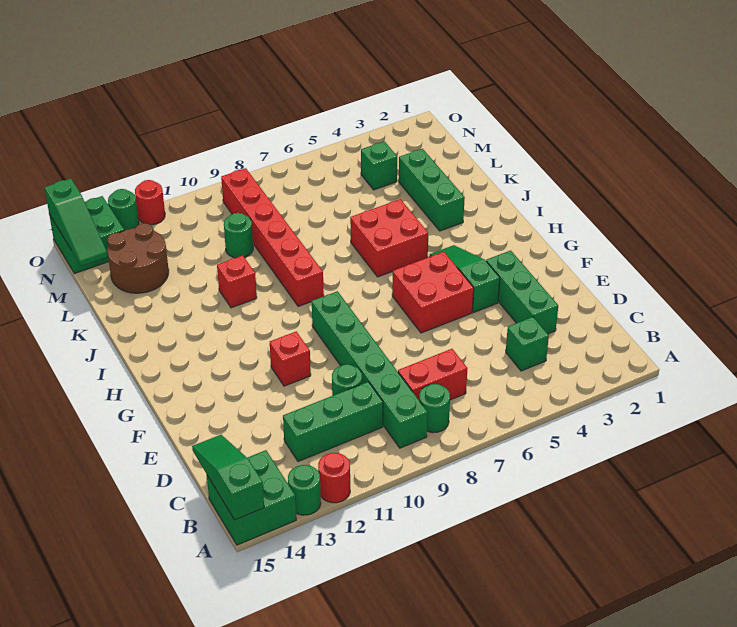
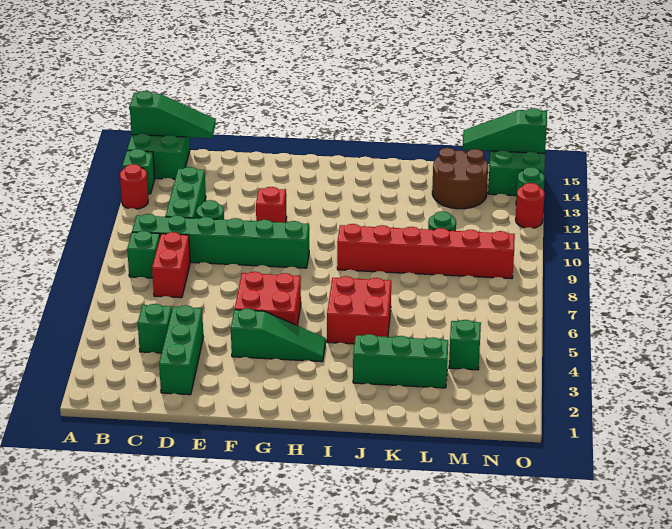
green 1x1 round brick [288,465,321,515] -> green 1x1 brick [122,149,155,194]
green 1x1 round brick [419,384,450,433] -> green 1x1 brick [127,231,160,278]
green 1x3 brick [486,250,558,334] -> green 1x3 brick turned to [159,305,203,395]
red 1x1 brick [217,256,257,308] -> none

